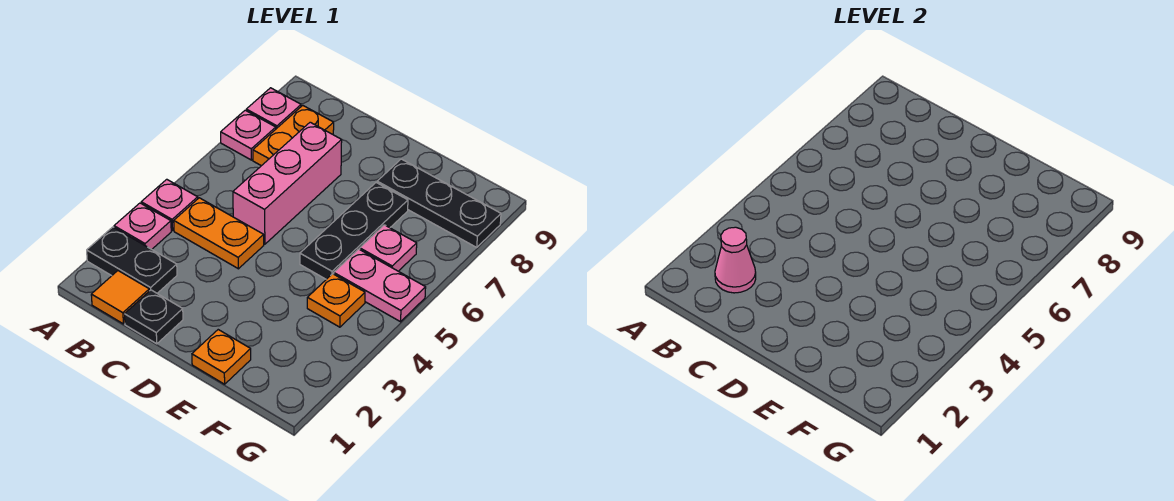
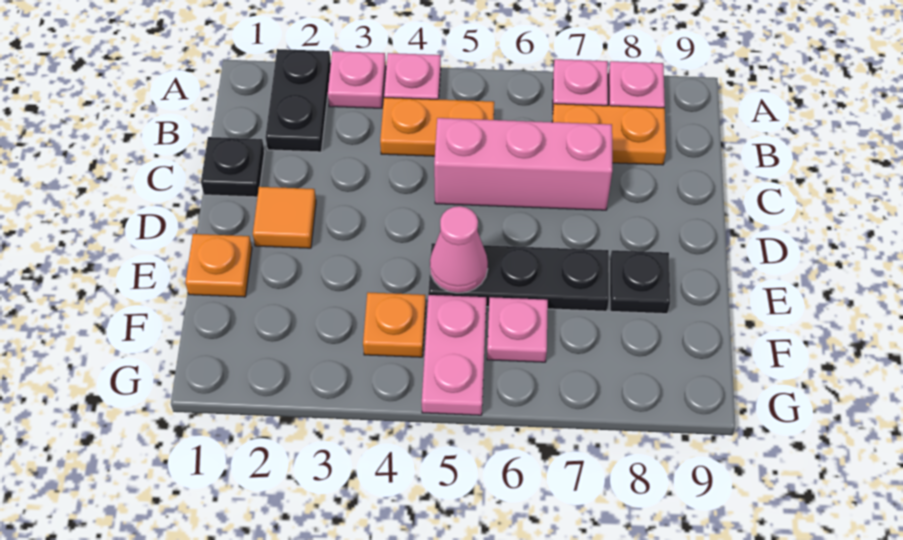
orange 1x1 tile [91,271,149,324] -> orange 1x1 tile moved to [253,187,316,248]
pink 1x1 cone [715,227,756,293] -> pink 1x1 cone moved to [430,206,488,293]
orange 1x2 plate [174,198,264,269] -> orange 1x2 plate turned to [380,97,494,156]
black 1x3 plate [377,159,501,247] -> black 1x1 plate [610,250,670,314]

